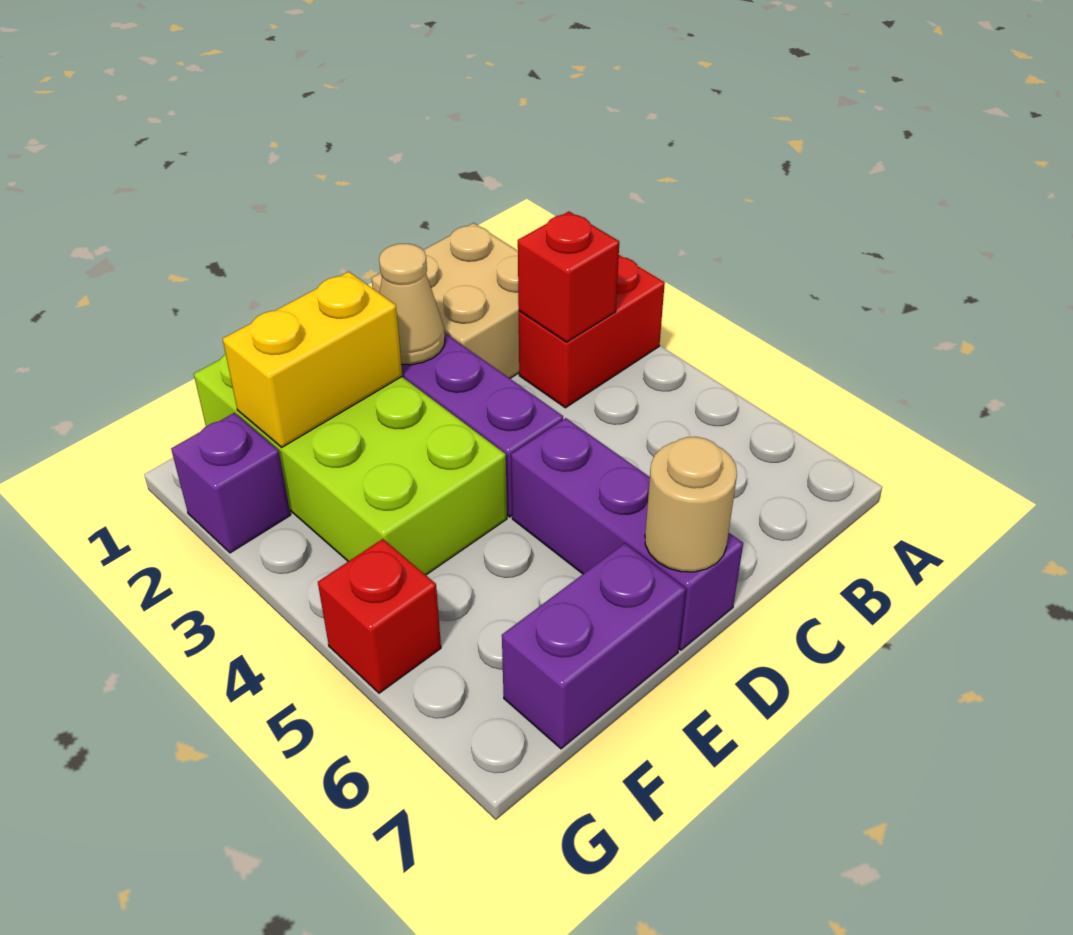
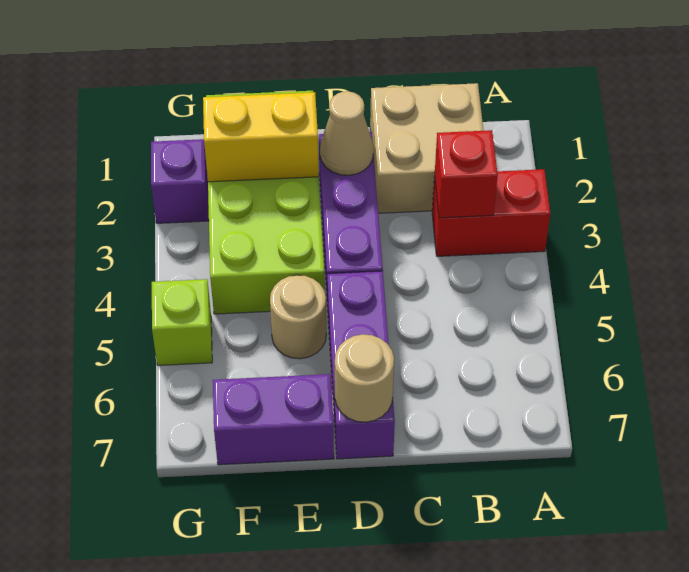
none -> tan 1x1 round brick [270,275,326,359]
red 1x1 brick [318,539,441,693] -> lime 1x1 brick [152,279,212,365]

